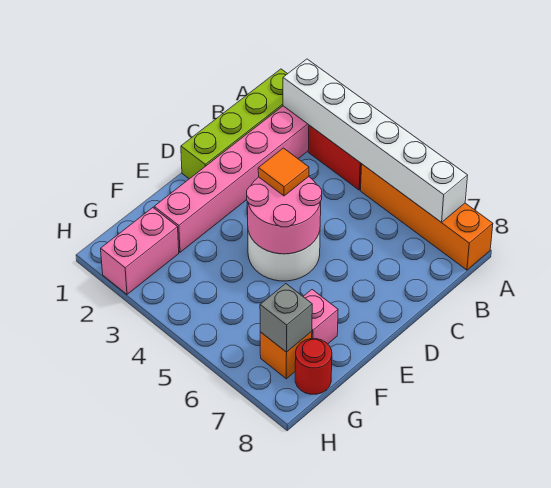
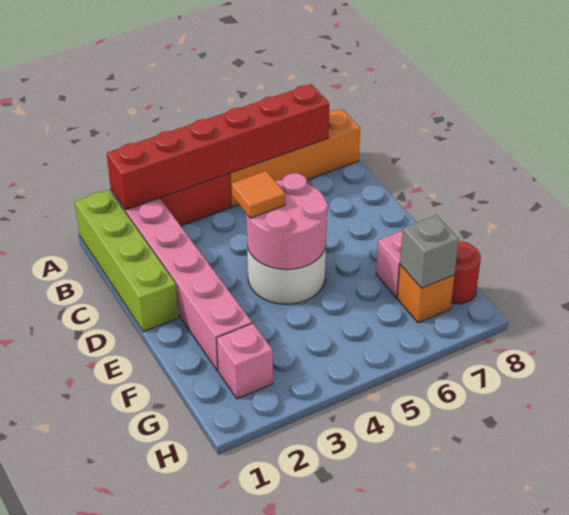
white 1x6 brick [283,59,468,222] -> red 1x6 brick [107,84,329,210]
pink 1x2 brick [101,208,179,294] -> pink 1x1 brick [217,323,273,399]

